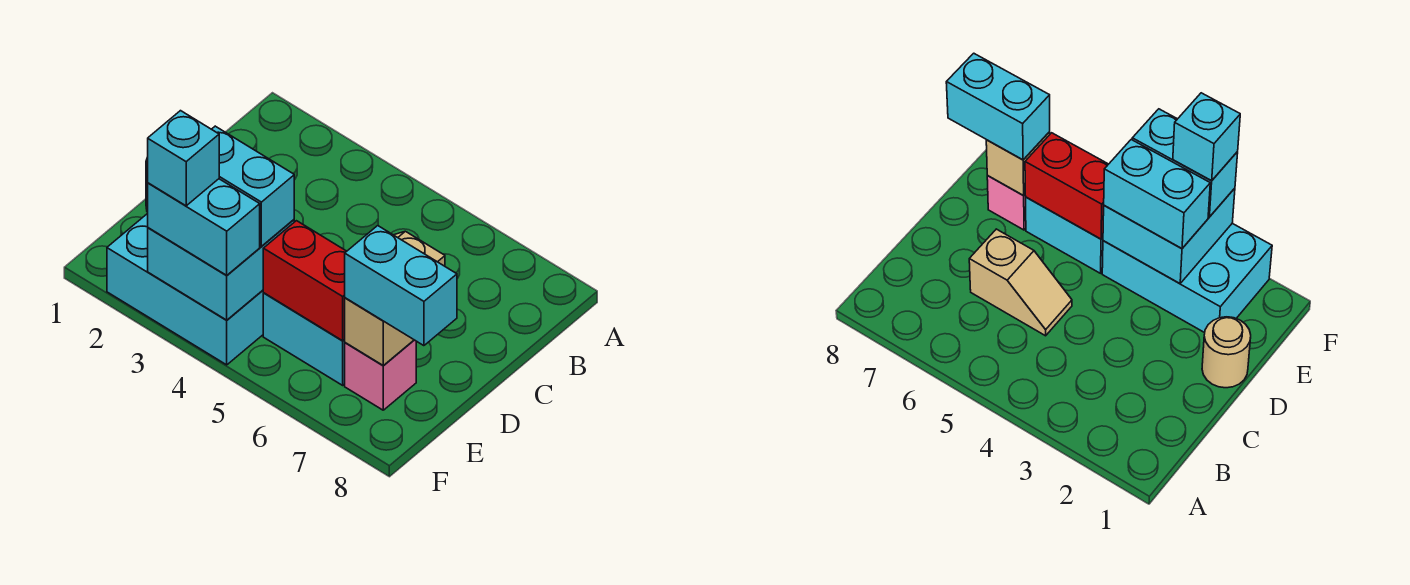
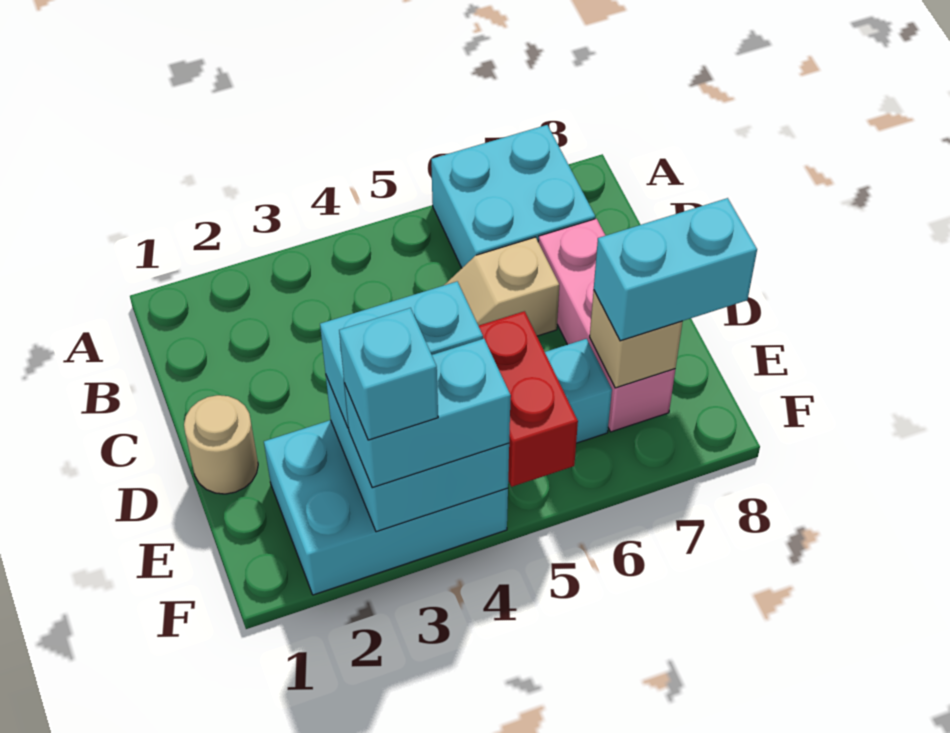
none -> cyan 2x2 brick [431,125,595,268]
red 1x2 brick [263,221,347,341] -> red 1x2 brick turned to [479,311,578,487]
pink 1x1 brick [345,340,416,410] -> pink 1x3 brick [538,219,675,432]

